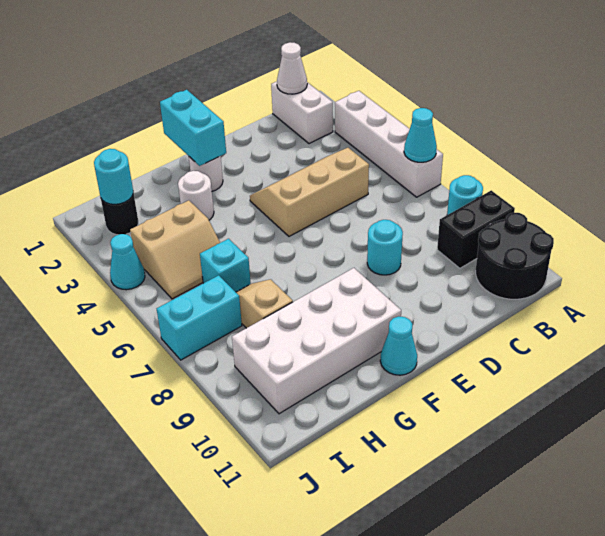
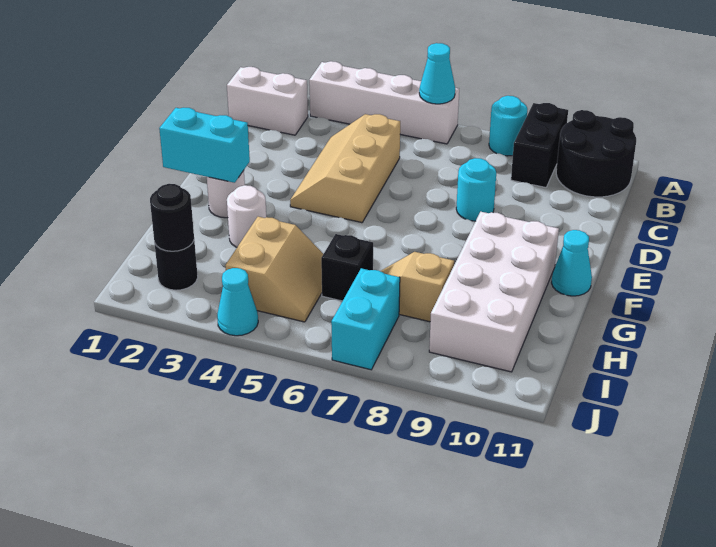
white 1x1 cone [277,42,307,94] -> none
cyan 1x1 brick [200,239,251,292] -> black 1x1 brick [321,234,373,301]
cyan 1x1 round brick [94,149,133,204] -> black 1x1 round brick [150,184,194,251]

